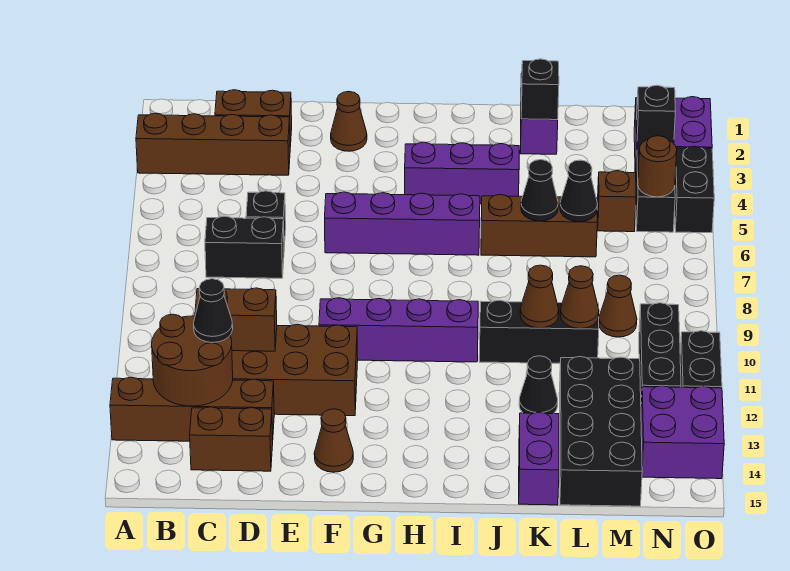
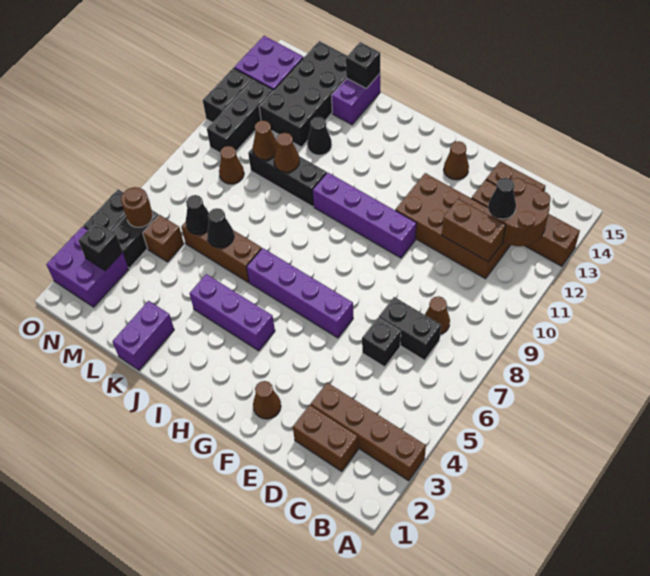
none -> brown 1x1 cone [425,296,450,334]
black 1x1 brick [521,59,559,120] -> black 1x1 brick moved to [346,42,380,89]

